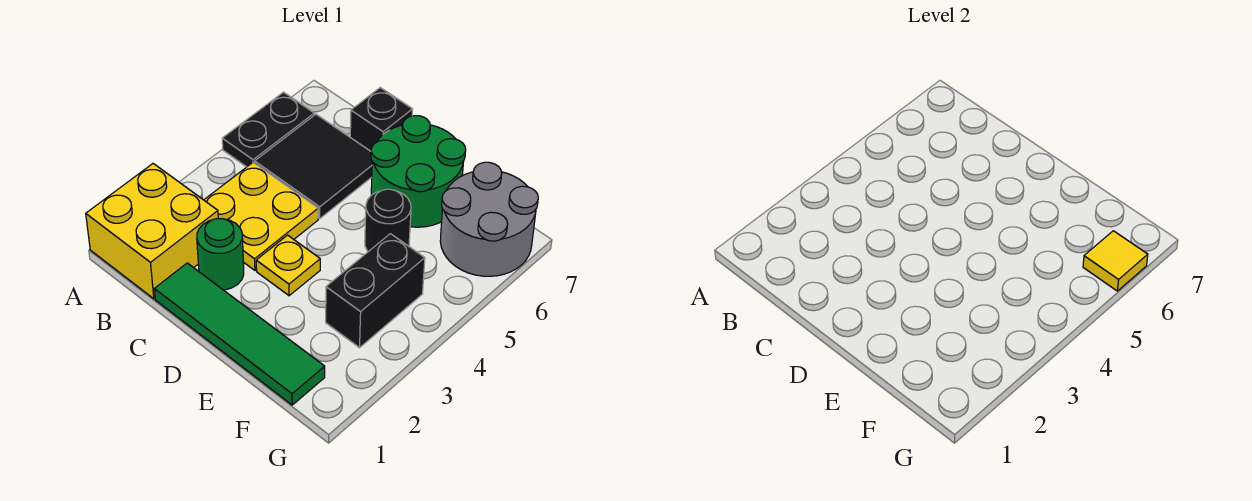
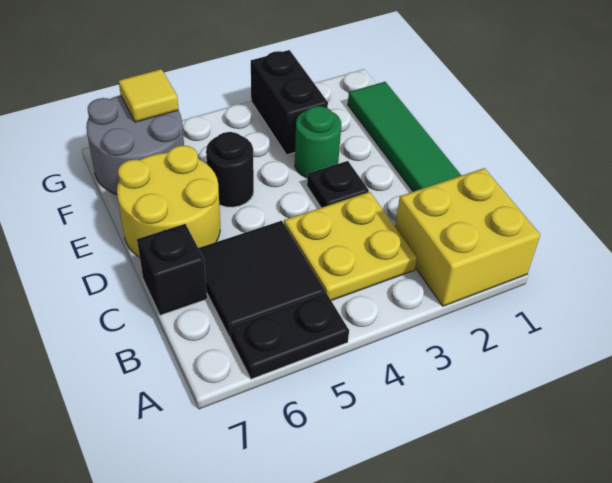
green 1x1 round brick [197,218,244,290] -> green 1x1 round brick moved to [295,106,341,178]
yellow 1x1 plate [256,235,320,296] -> black 1x1 plate [307,161,369,208]
green 2x2 round brick [371,116,466,227] -> yellow 2x2 round brick [117,145,220,257]
black 1x2 brick [326,234,425,348] -> black 1x2 brick turned to [251,50,328,155]

